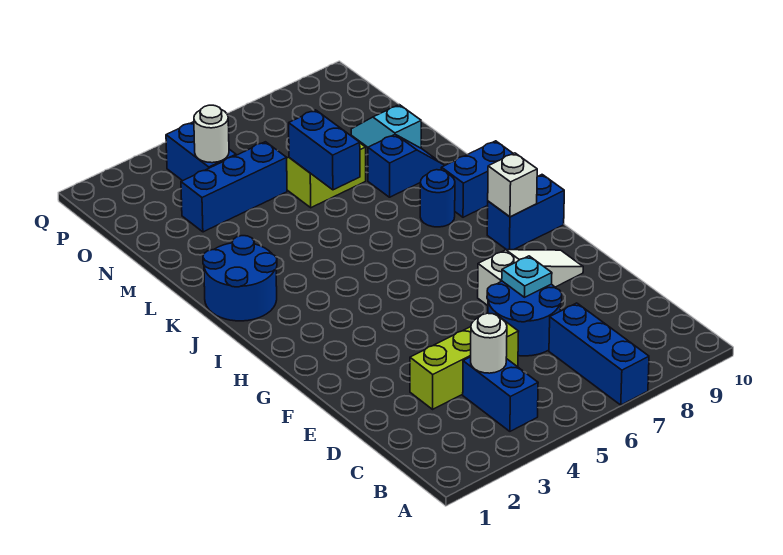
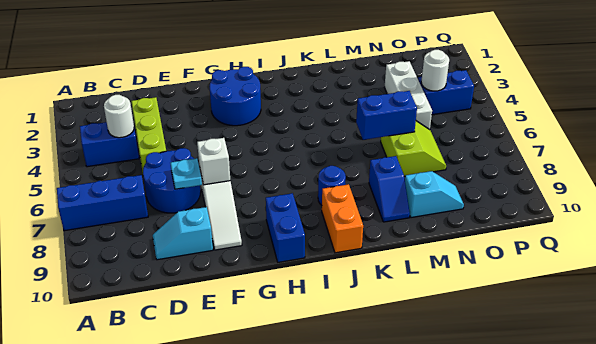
none -> cyan 1x2 slope [153,207,213,260]
white 1x1 brick [488,153,537,217] -> white 1x1 brick moved to [197,138,230,185]
blue 2x2 round brick [203,236,277,321] -> blue 2x2 round brick moved to [209,67,261,126]
blue 1x2 brick [441,141,513,217] -> orange 1x2 brick [322,184,363,253]
blue 1x3 brick [181,142,287,232] -> white 1x3 brick [385,61,432,130]

